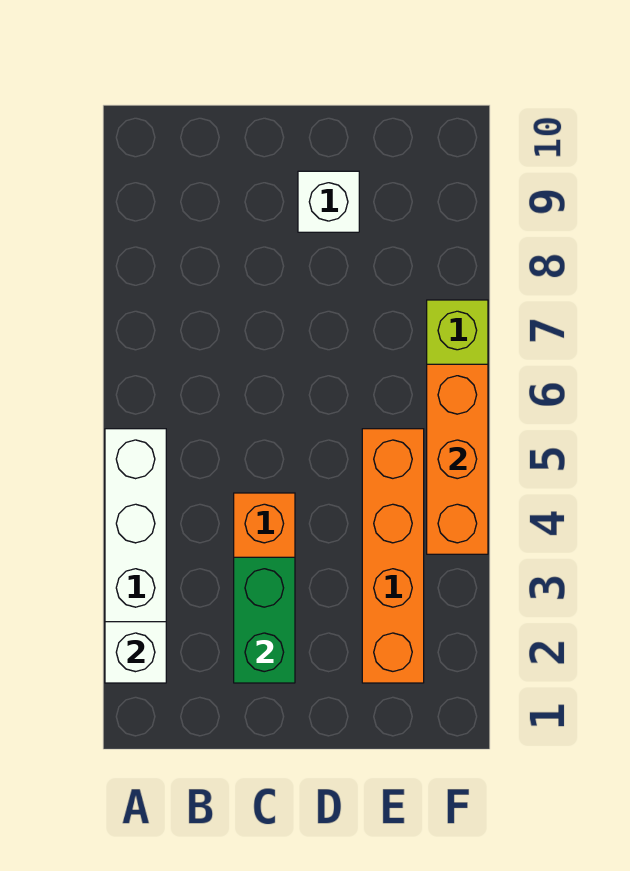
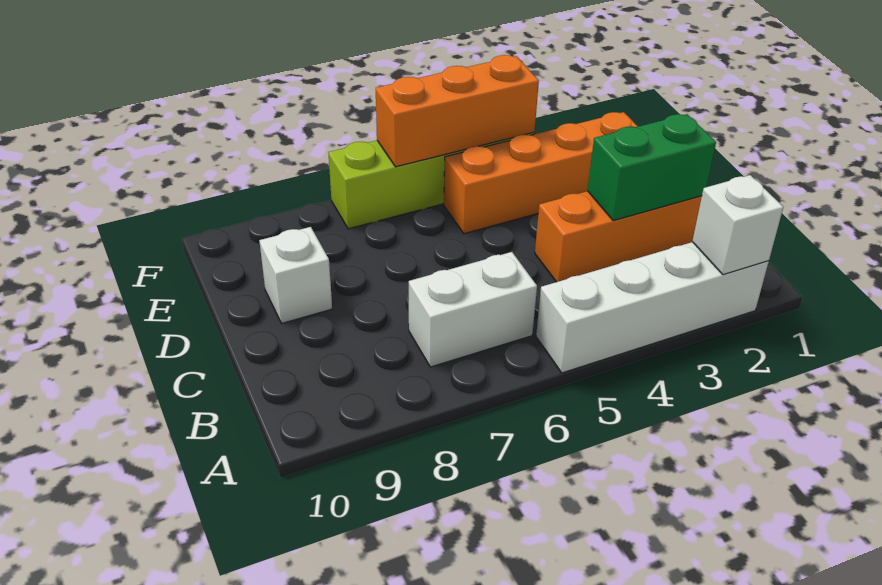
none -> white 1x2 brick [409,252,537,367]

